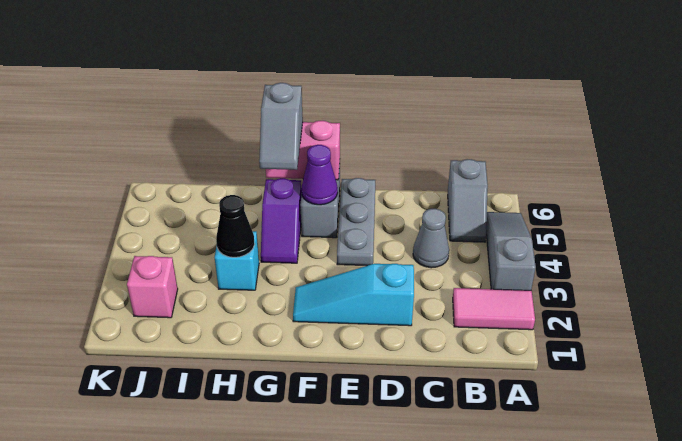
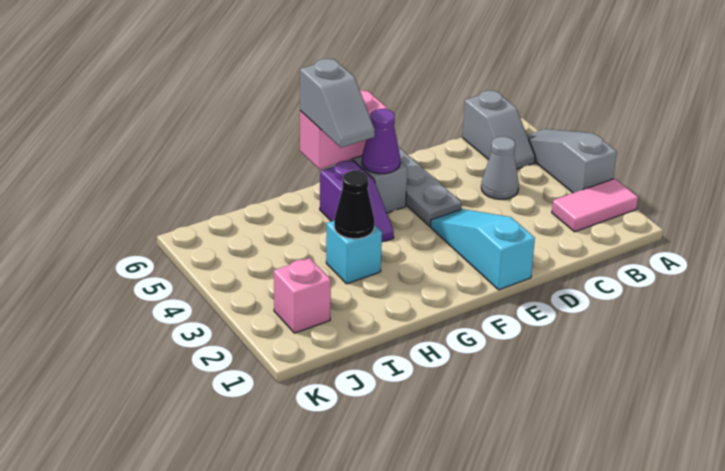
cyan 1x3 slope [293,264,414,326] -> cyan 1x3 slope turned to [430,209,535,290]

